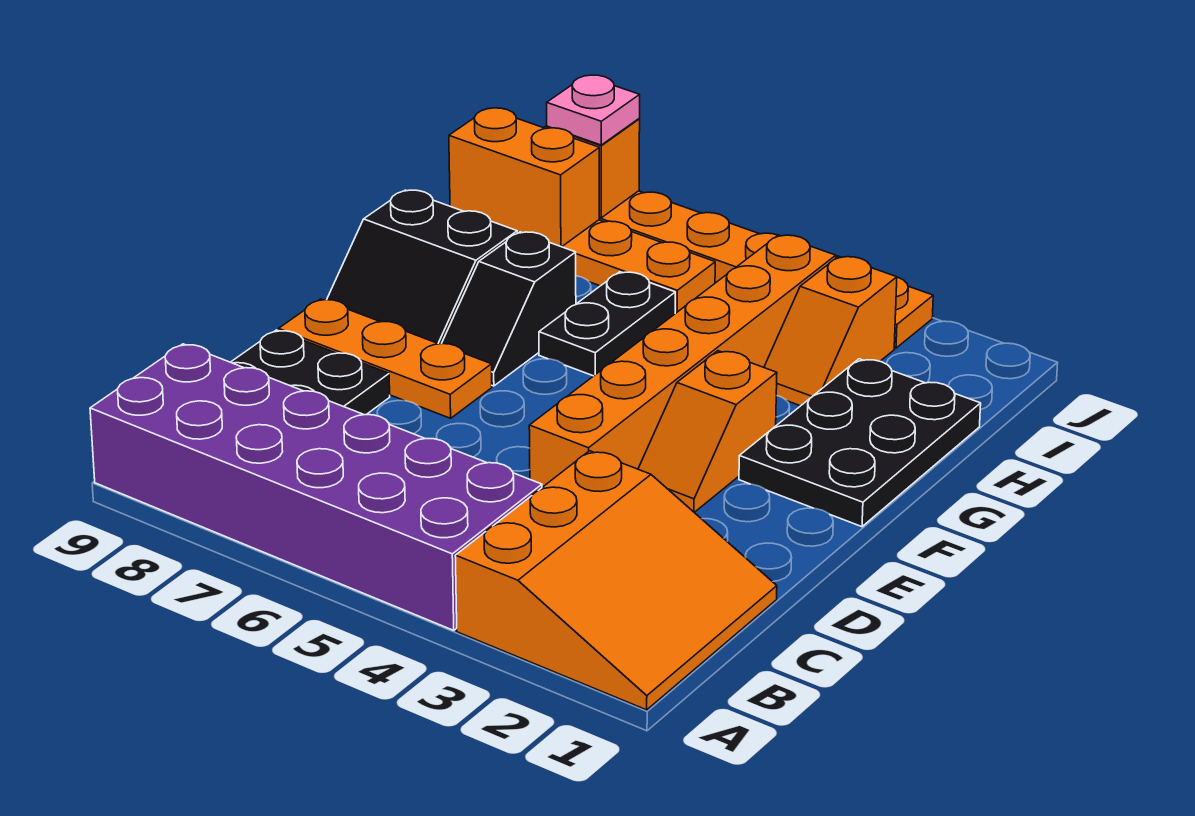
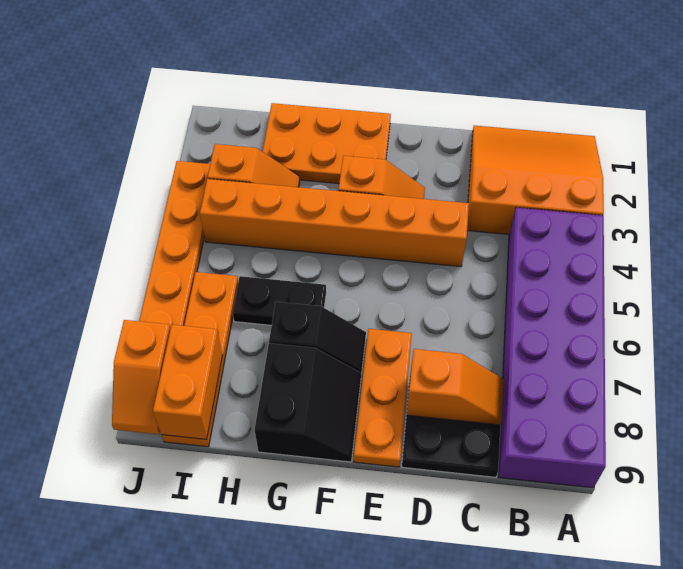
none -> orange 1x2 slope [407,349,504,425]
black 2x3 plate [739,359,981,527] -> orange 2x3 plate [263,103,391,184]
pink 1x1 plate [547,75,640,145] -> none

